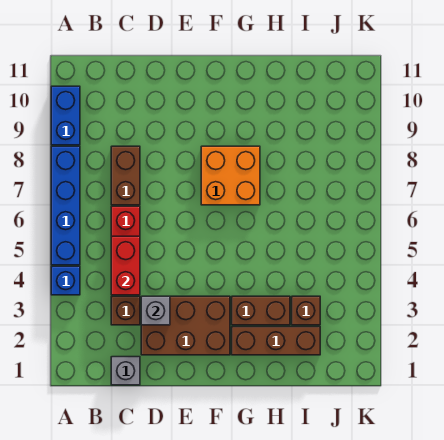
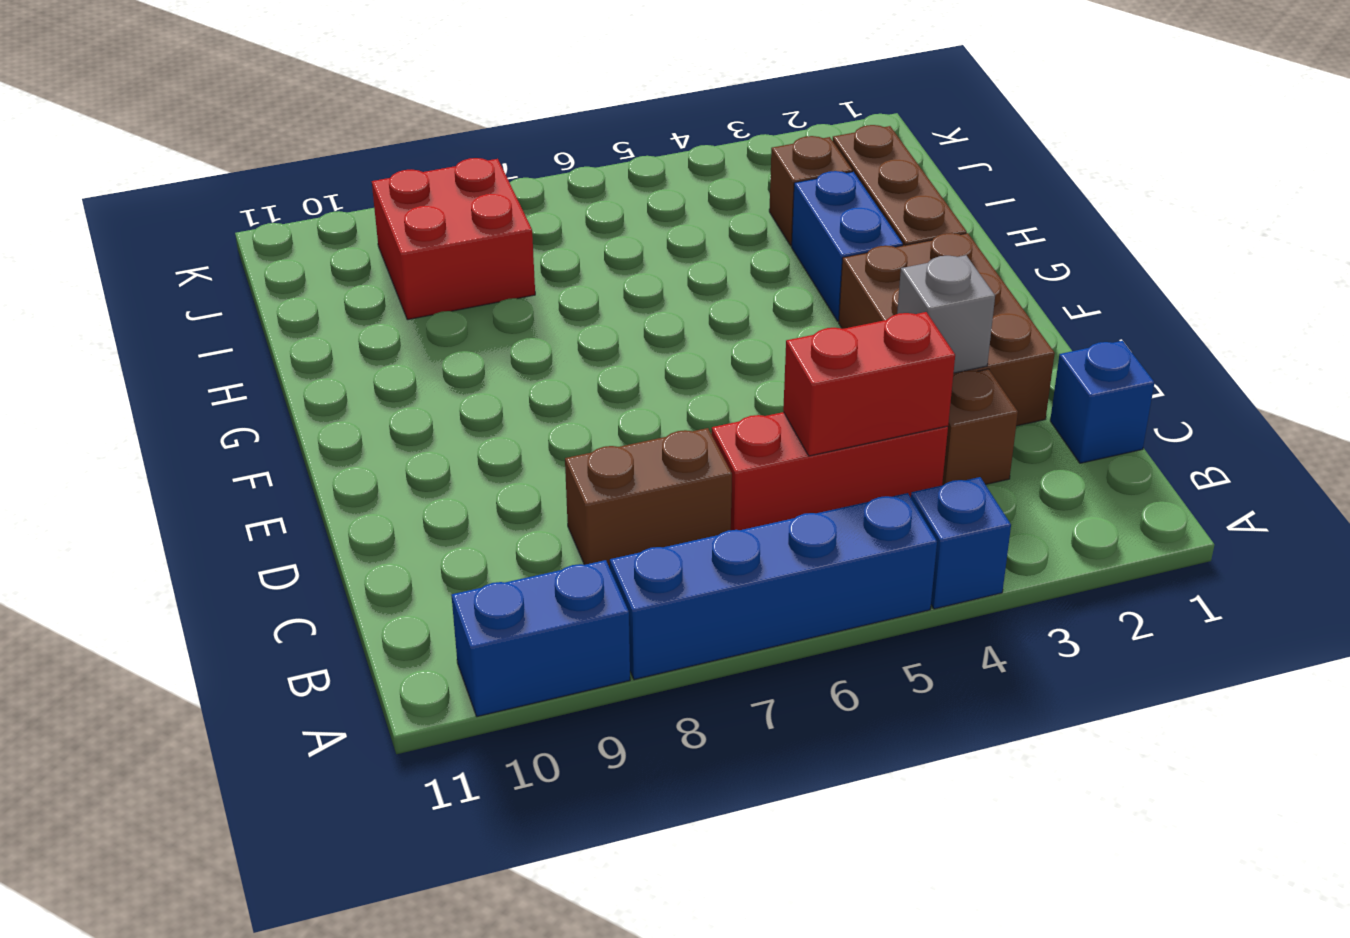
grey 1x1 brick [111,357,140,385] -> blue 1x1 brick [1050,341,1154,463]
orange 2x2 brick [201,146,260,205] -> none
brown 1x2 brick [232,296,290,325] -> blue 1x2 brick [792,171,903,321]
none -> red 2x2 brick [372,158,535,320]

